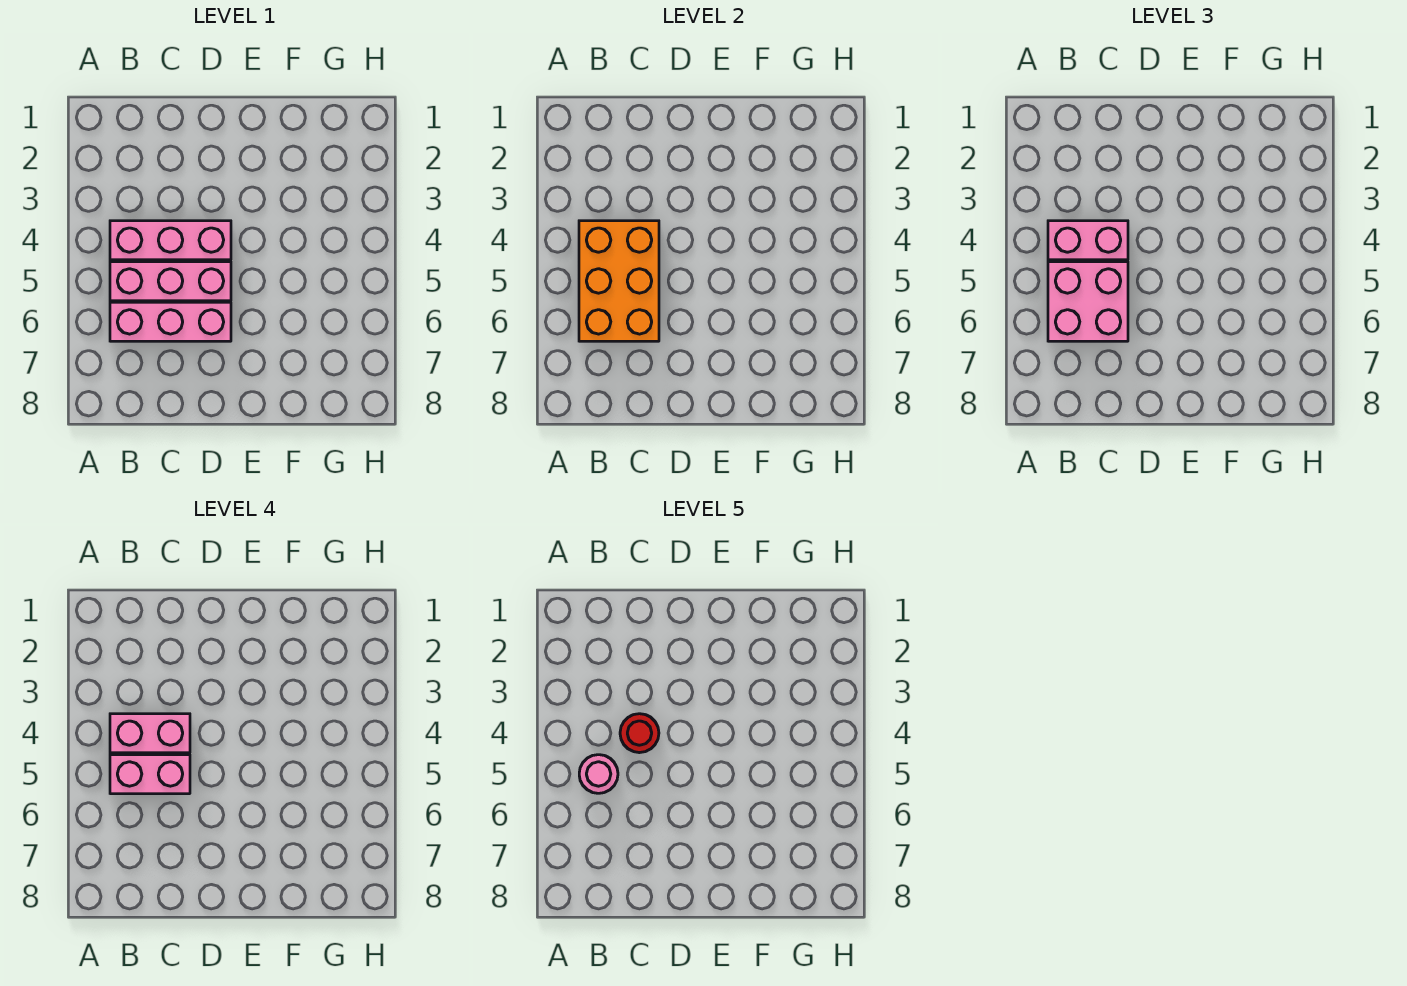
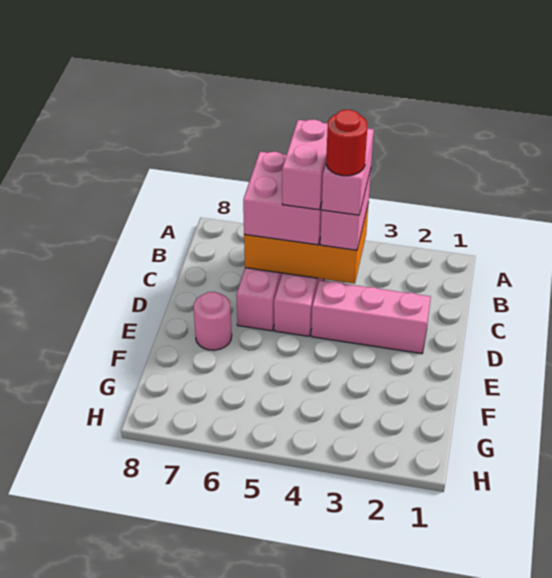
pink 1x3 brick [110,221,231,260] -> pink 1x3 brick turned to [311,280,431,354]
pink 1x1 round brick [579,755,618,793] -> pink 1x1 round brick moved to [194,292,232,350]

